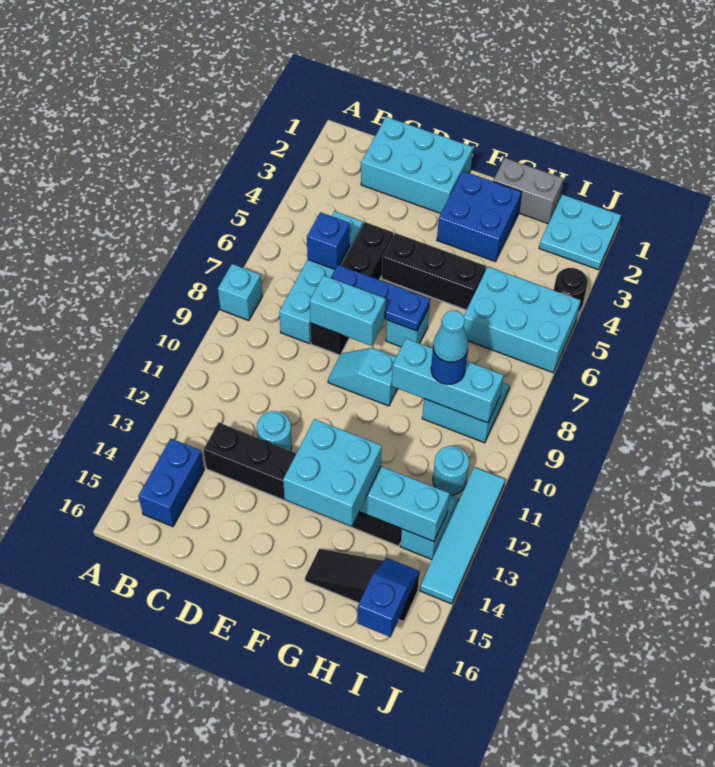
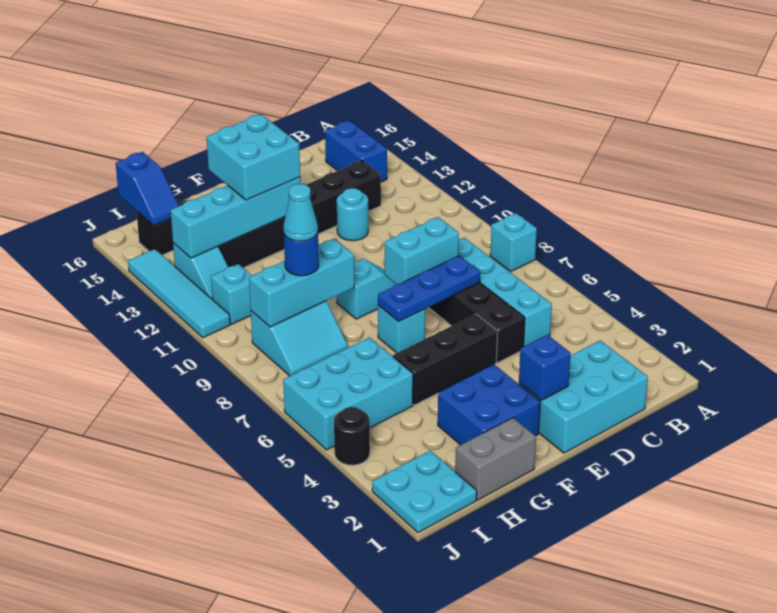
blue 1x1 brick [307,212,350,269] -> blue 1x1 brick moved to [519,335,571,400]
cyan 1x1 round brick [433,446,469,495] -> cyan 1x1 brick [211,264,252,324]

